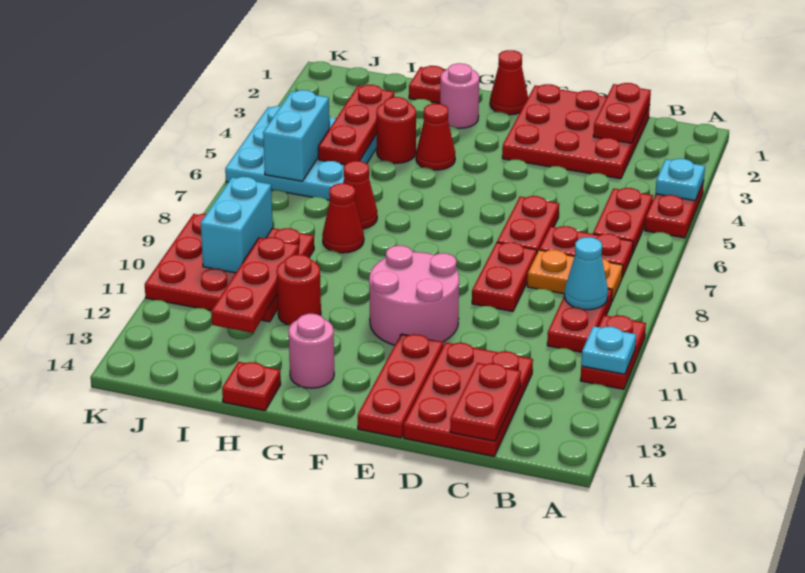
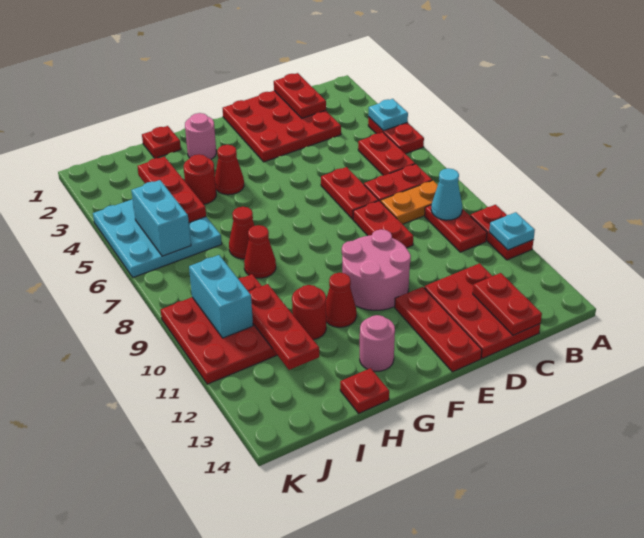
red 1x1 cone [490,50,528,115] -> red 1x1 cone moved to [326,273,357,327]

